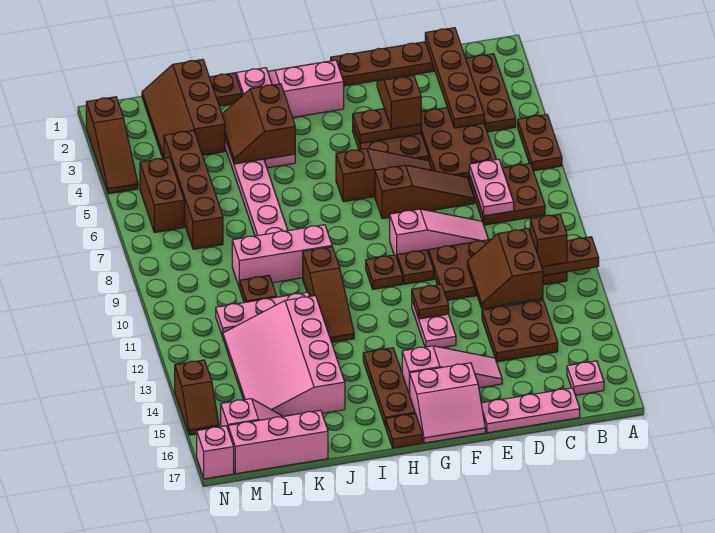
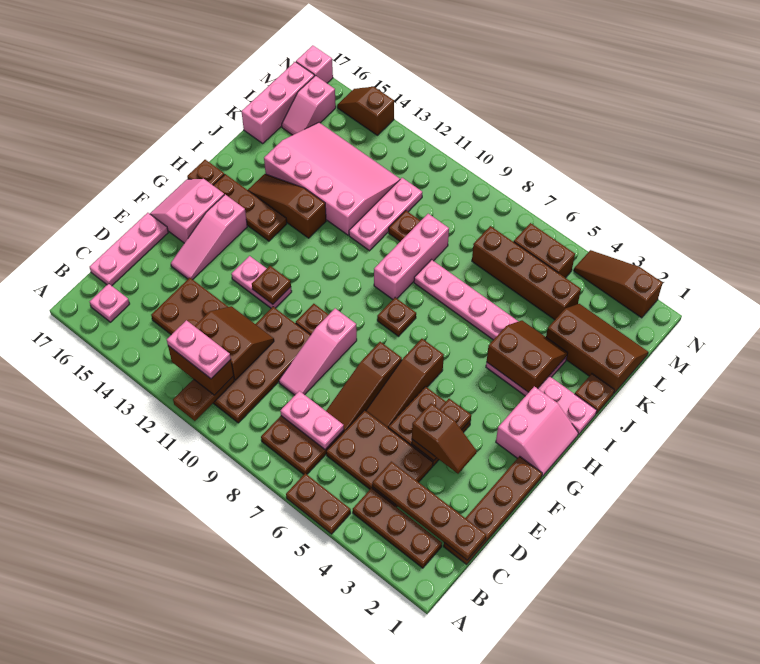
brown 1x1 brick [530,214,567,267] -> brown 1x2 brick [168,346,234,395]
none -> pink 1x2 plate [167,320,231,379]
brown 1x1 plate [366,255,402,289] -> brown 1x1 plate moved to [377,298,416,336]
brown 1x3 slope [303,247,354,342] -> brown 1x3 slope moved to [248,174,326,238]

